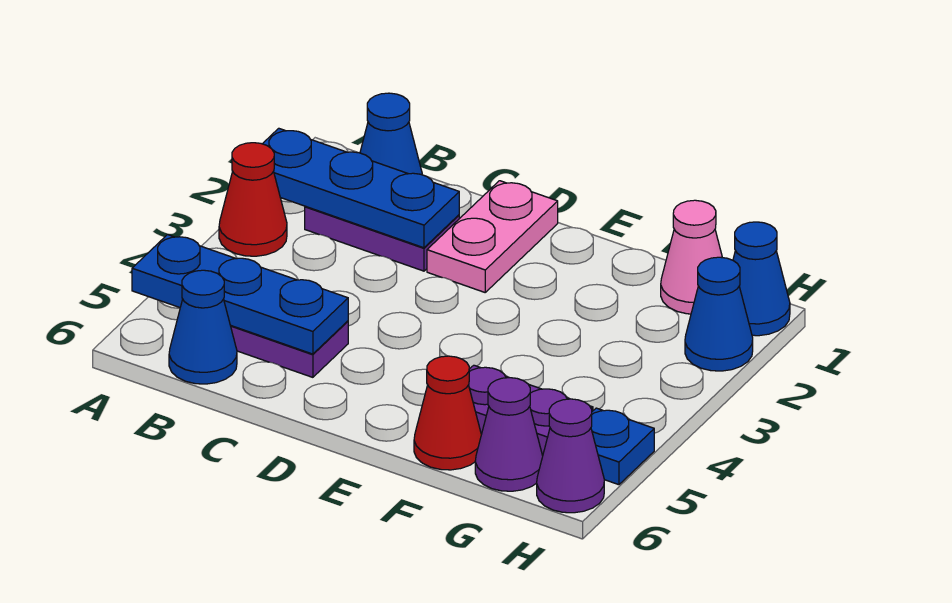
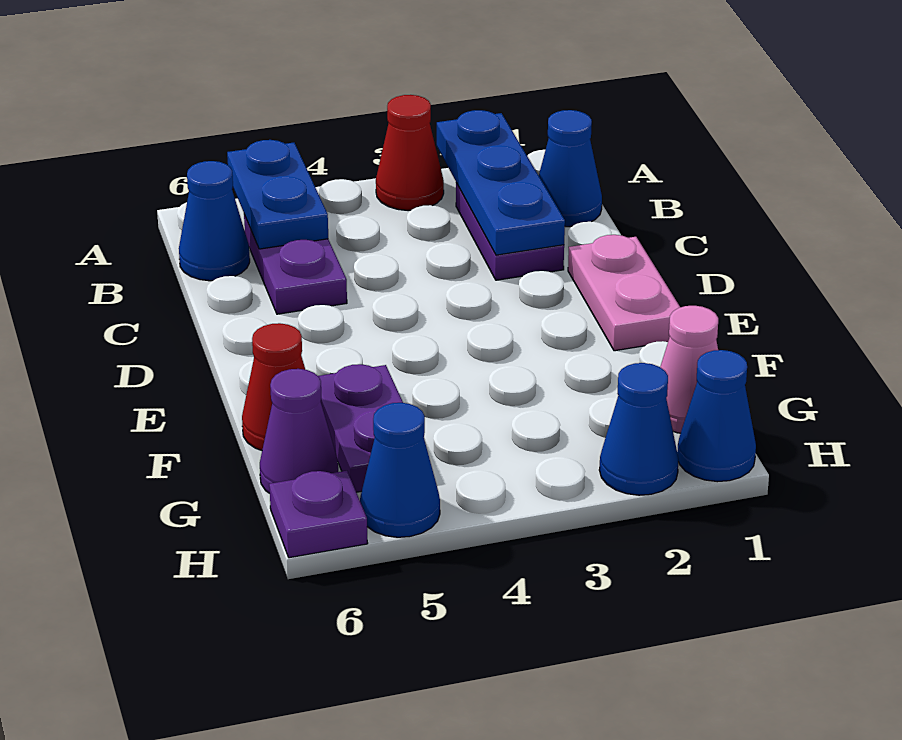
blue 1x3 plate [132,235,348,354] -> blue 1x2 plate [227,140,328,249]
pink 1x2 plate [427,181,558,292] -> pink 1x2 plate turned to [568,235,680,351]
blue 1x1 plate [591,408,654,485] -> blue 1x1 cone [360,403,440,537]
purple 1x1 cone [537,399,604,513] -> purple 1x1 plate [269,471,368,558]

